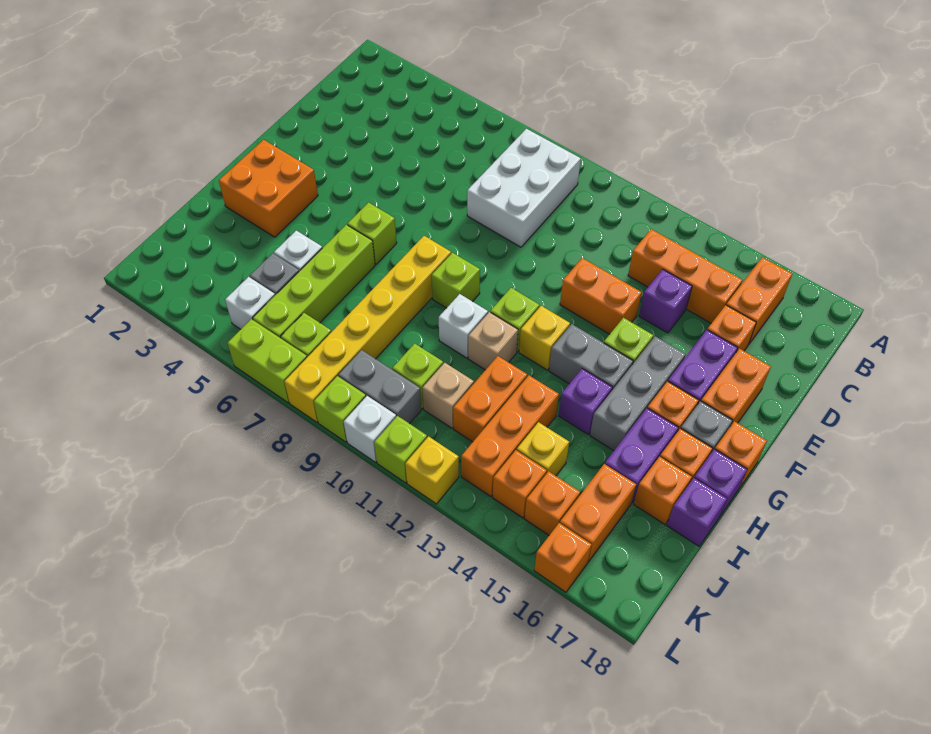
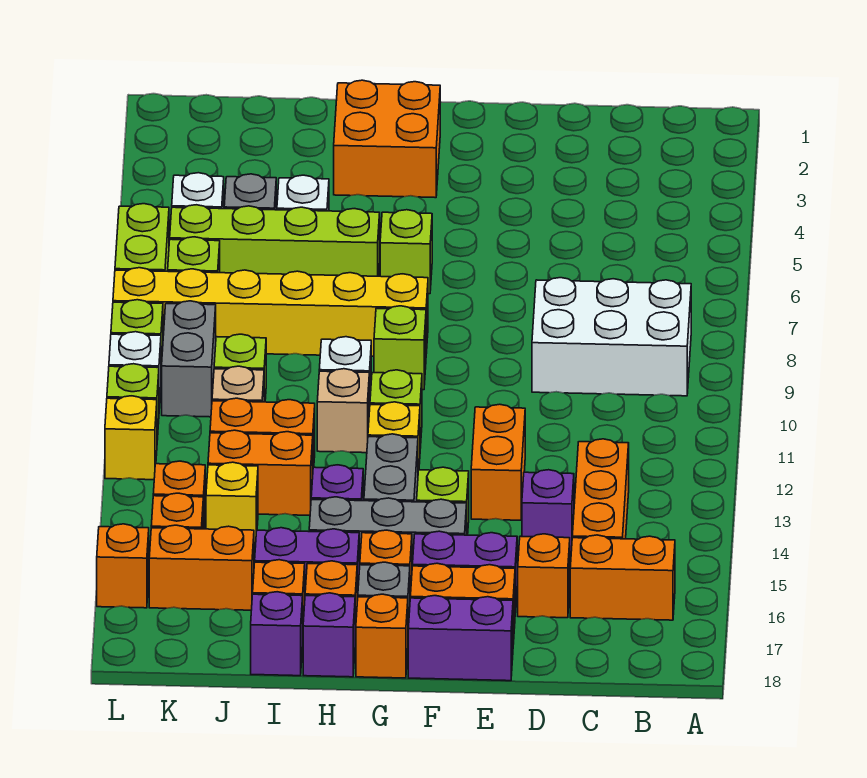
none -> purple 1x2 brick [408,596,513,681]
orange 1x3 brick [461,375,559,496] -> orange 1x2 brick [208,430,313,515]

